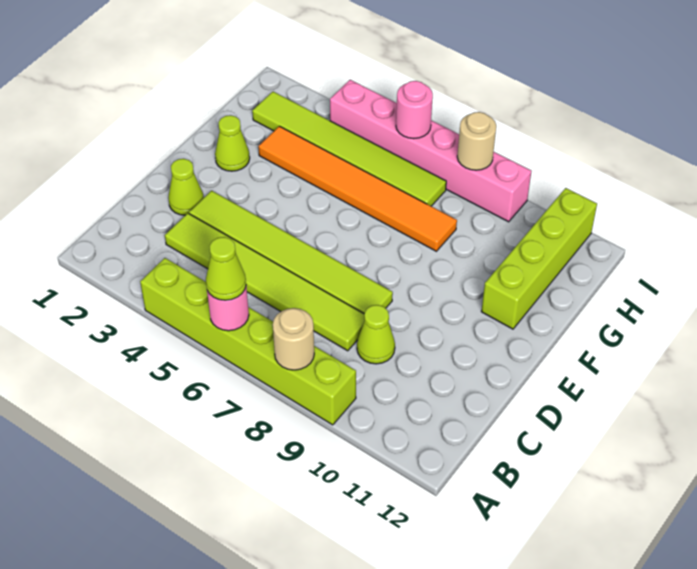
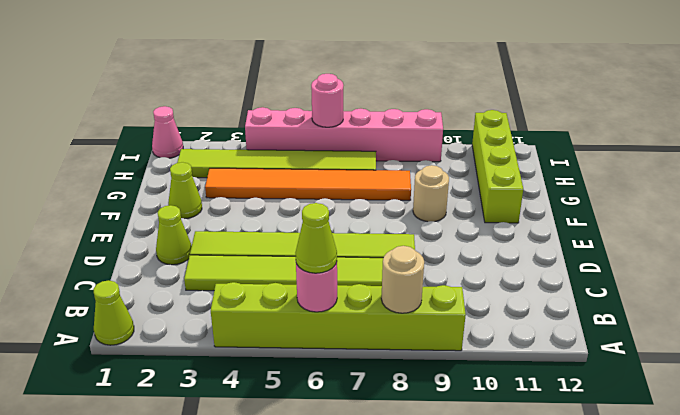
lime 1x1 cone [357,305,395,364] -> lime 1x1 cone moved to [94,280,134,345]
none -> pink 1x1 cone [152,106,183,158]
tan 1x1 round brick [457,112,496,170] -> tan 1x1 round brick moved to [413,165,449,222]

